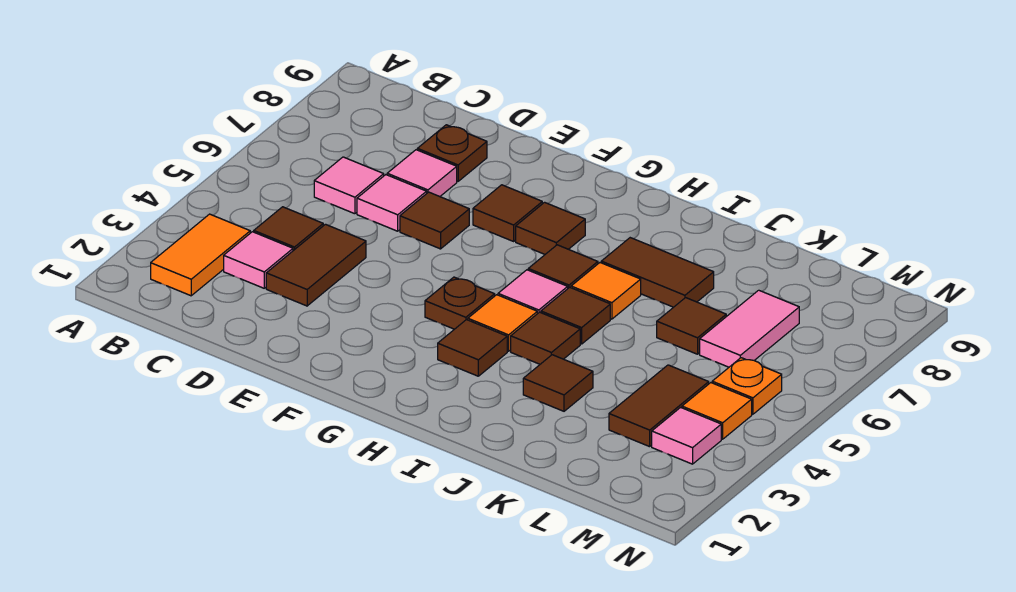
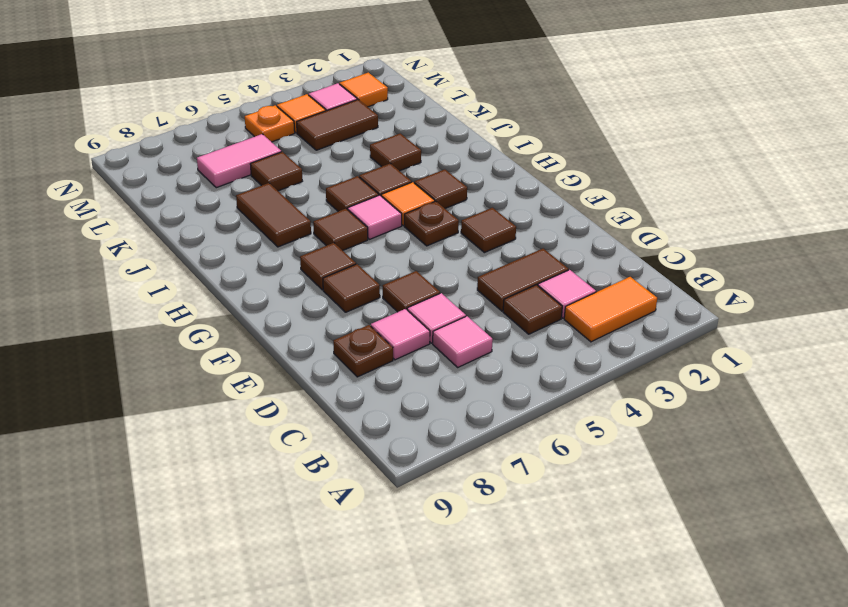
none -> brown 1x1 tile [461,208,516,253]
orange 1x1 tile [571,263,641,319] -> orange 1x1 tile moved to [339,73,388,107]

